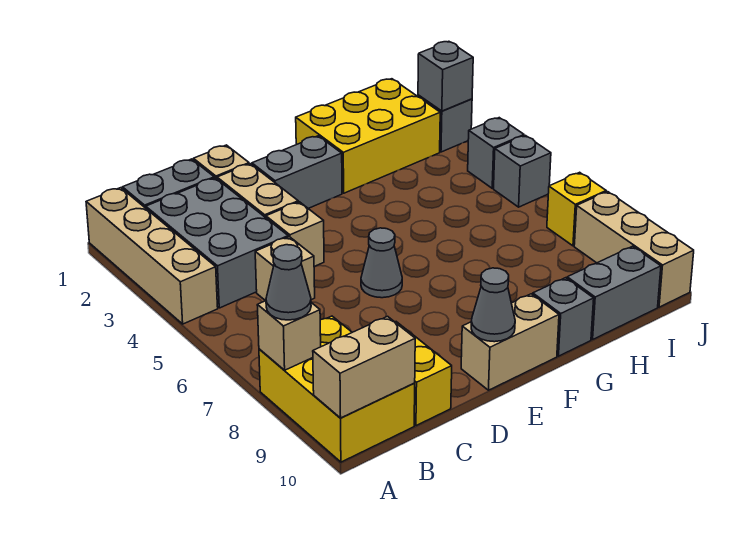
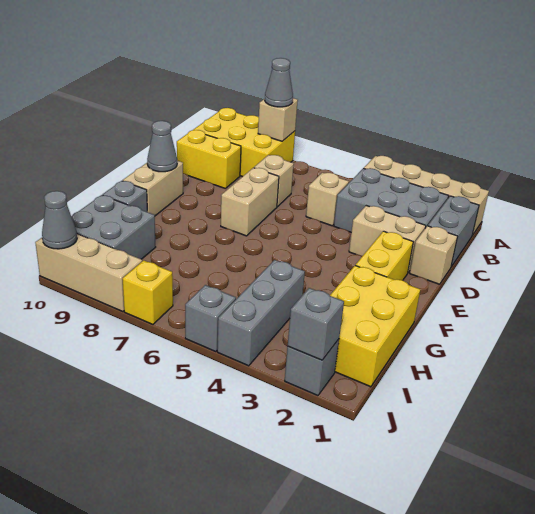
tan 1x2 brick [313,316,415,418] -> tan 1x2 brick moved to [221,168,279,236]
tan 1x1 brick [266,202,324,267] -> tan 1x1 brick moved to [254,155,294,207]
grey 1x2 brick [252,136,342,209] -> yellow 1x2 brick [355,231,413,280]
grey 1x1 cone [361,228,402,298] -> grey 1x1 cone moved to [42,191,77,249]
grey 1x2 brick [567,246,661,339] -> grey 2x2 brick [72,195,156,259]
grey 1x1 brick [468,118,524,188] -> grey 1x3 brick [217,260,305,366]

